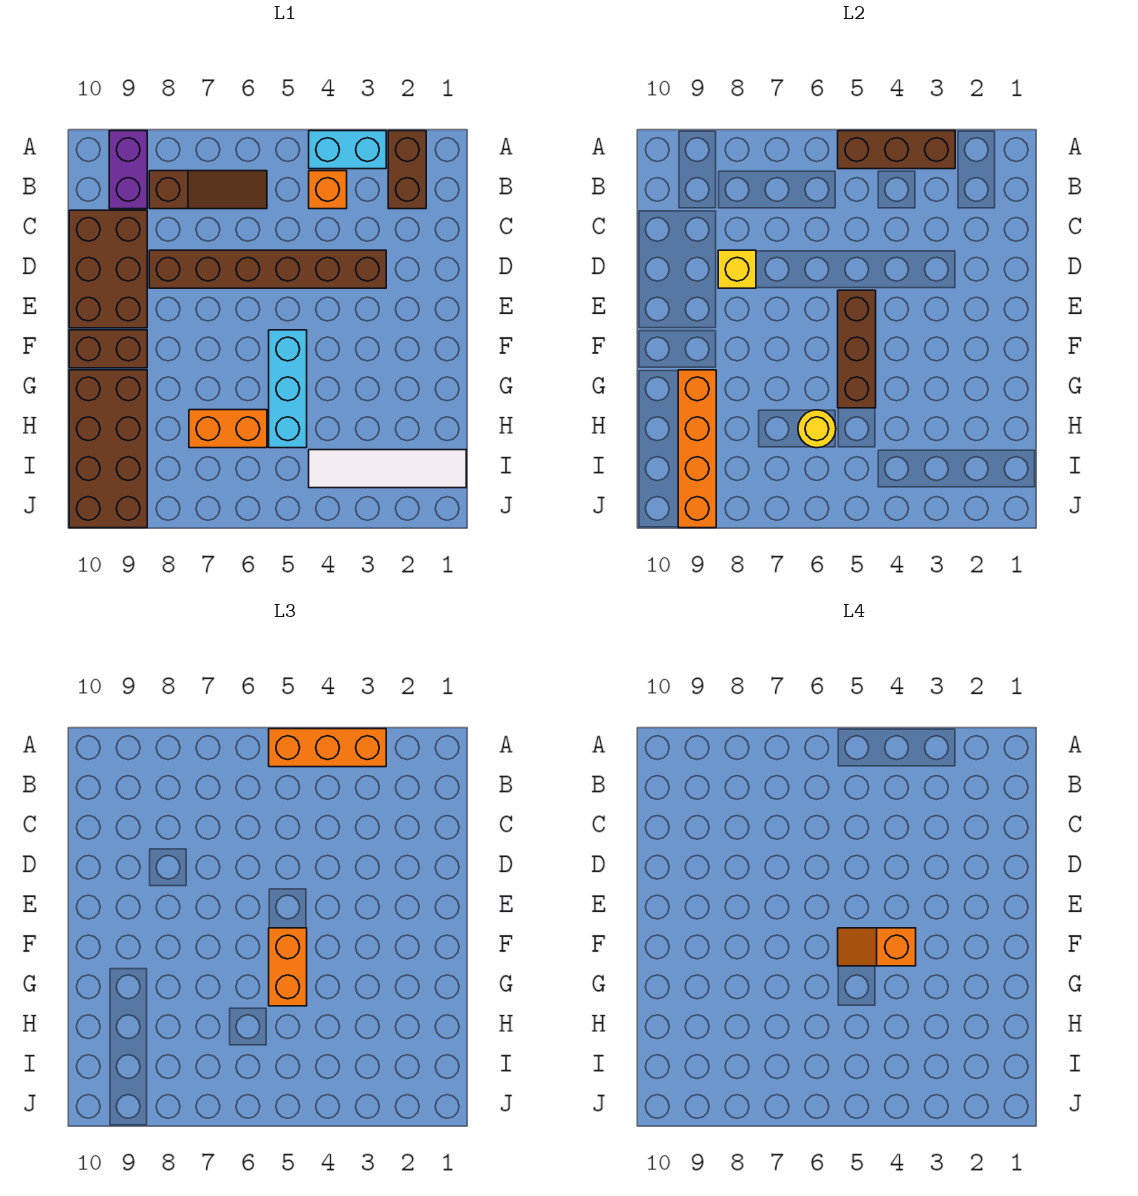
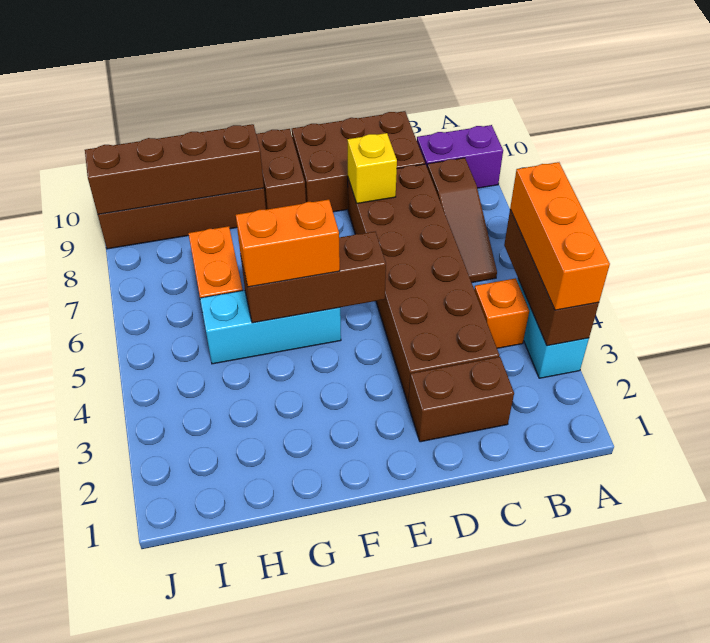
brown 1x2 brick [388,131,426,209] -> brown 1x2 brick moved to [408,357,514,442]
brown 1x6 brick [149,250,386,288] -> brown 2x6 brick [348,164,499,403]
orange 1x2 slope [838,928,916,966] -> none
orange 1x4 brick [678,370,716,528] -> brown 1x4 brick [85,124,264,214]
yellow 1x1 round brick [798,410,836,448] -> none
white 1x4 tile [309,450,466,488] -> none

